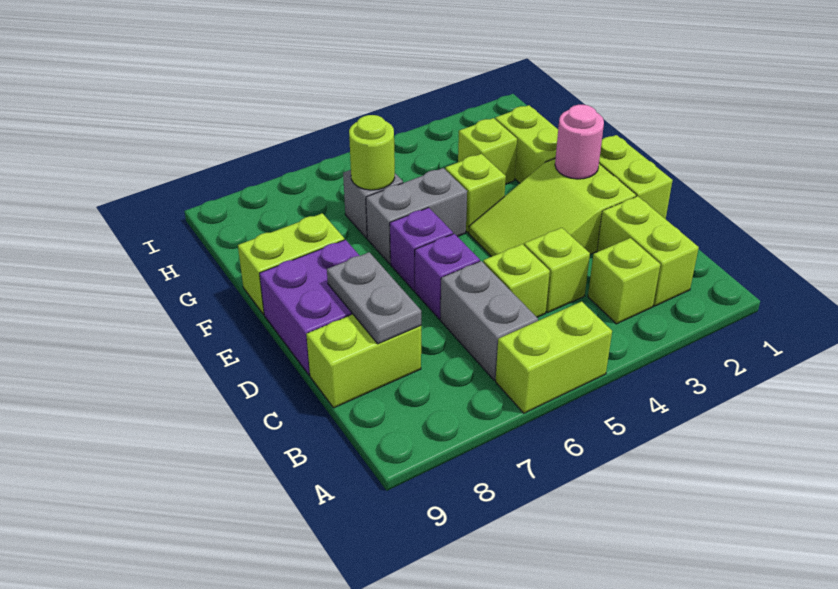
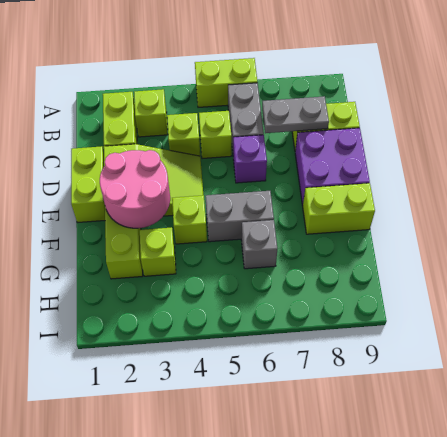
grey 1x2 plate [327,252,421,344] -> grey 1x2 plate turned to [262,96,329,133]
pink 1x1 round brick [555,105,604,179] -> pink 2x2 round brick [100,150,170,228]
purple 1x1 brick [390,208,453,291] -> none
lime 1x1 round brick [349,115,395,190] -> none

